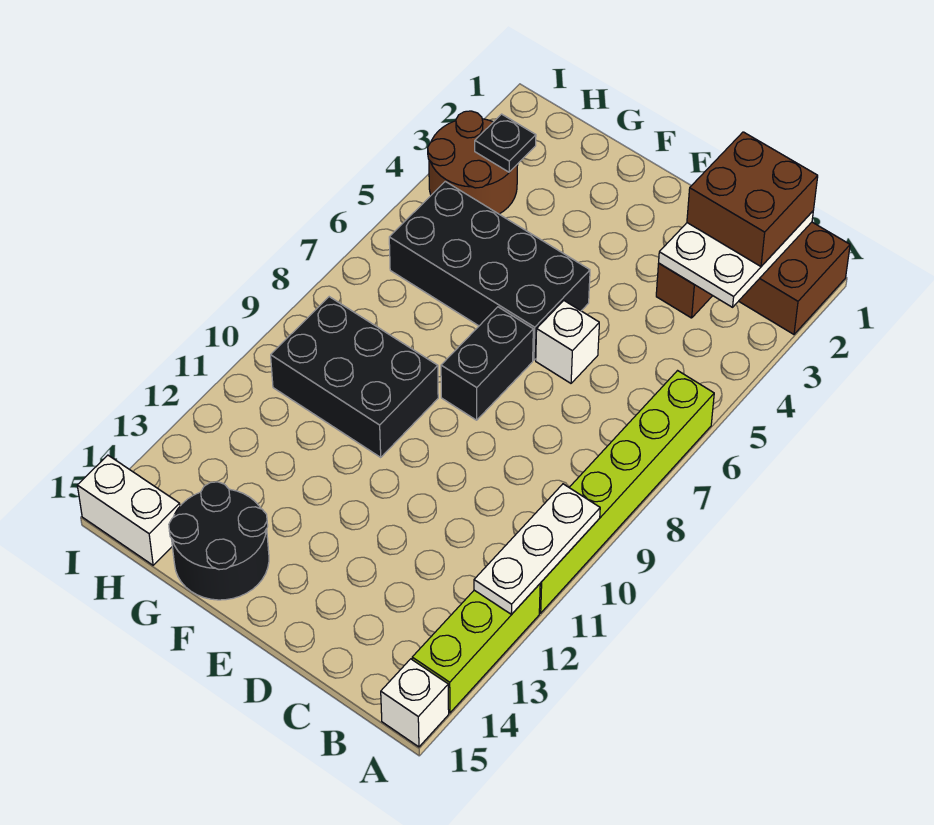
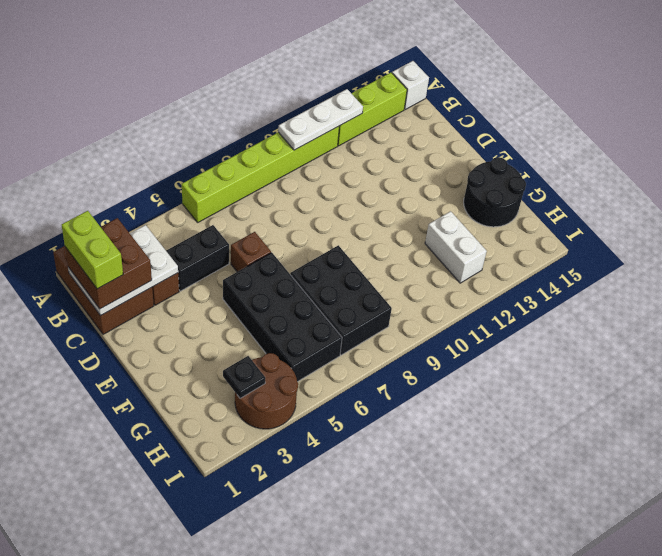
none -> lime 1x2 brick [62,211,123,289]
white 1x1 brick [536,300,599,383] -> brown 1x1 brick [231,232,271,272]
black 1x2 brick [441,307,533,420] -> black 1x2 brick moved to [166,225,229,291]
black 2x3 brick [271,297,438,457] -> black 2x3 brick moved to [290,245,392,355]
white 1x2 brick [77,455,180,565] -> white 1x2 brick moved to [425,211,487,283]

